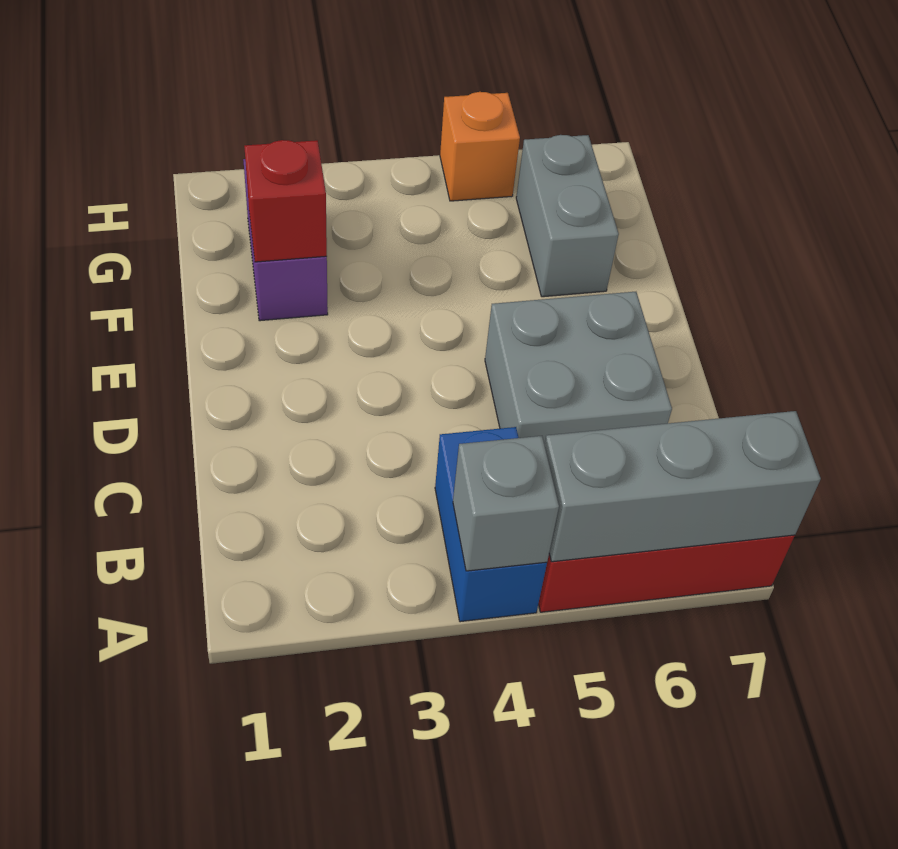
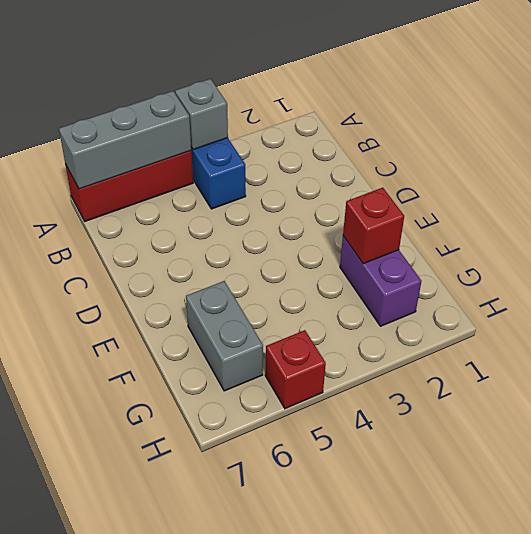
grey 2x2 brick [485,292,672,445] -> none
orange 1x1 brick [440,92,520,201] -> red 1x1 brick [265,330,326,409]

